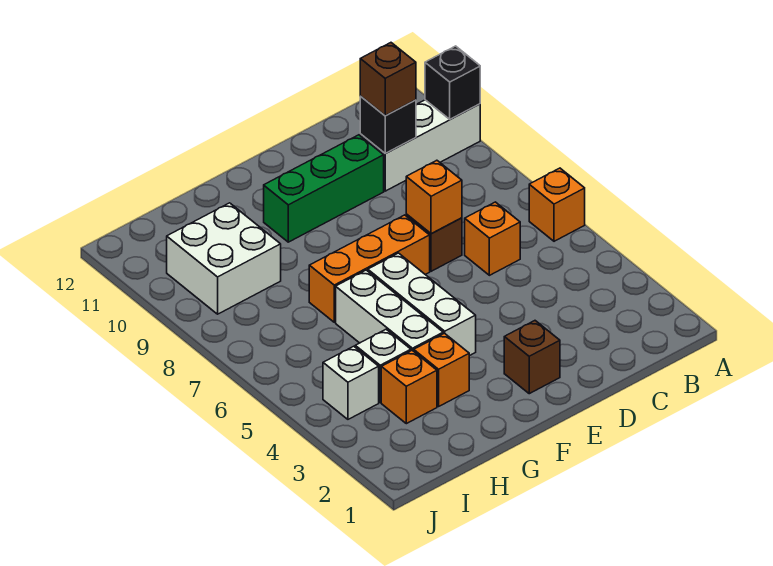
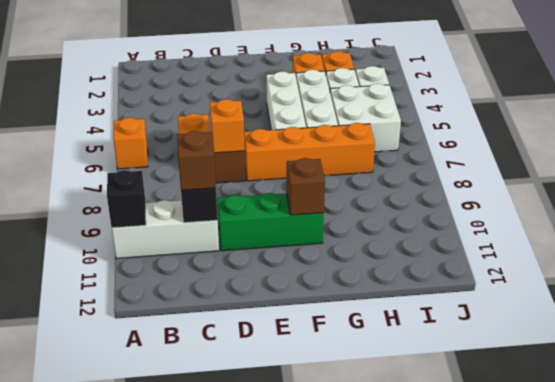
brown 1x1 brick [504,321,560,394] -> brown 1x1 brick moved to [287,158,325,215]
orange 1x3 brick [309,215,430,322] -> orange 1x4 brick [244,123,375,181]
white 2x2 brick [167,203,281,314] -> white 2x2 brick moved to [330,83,401,152]

